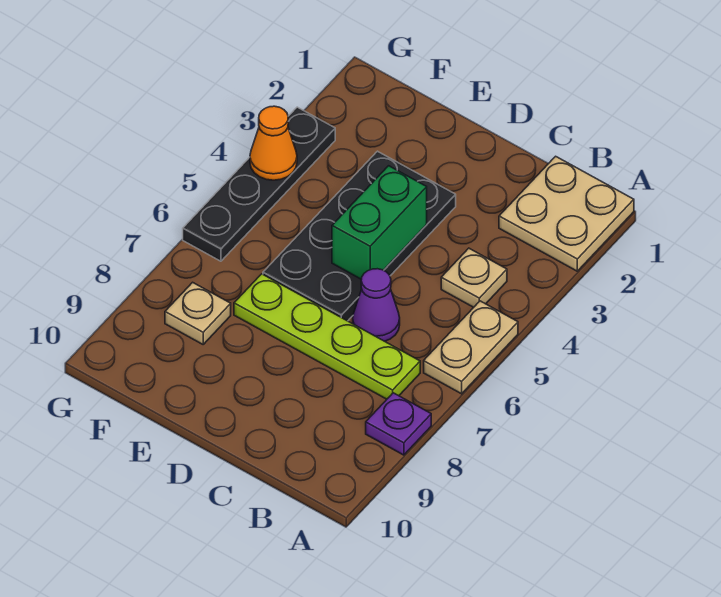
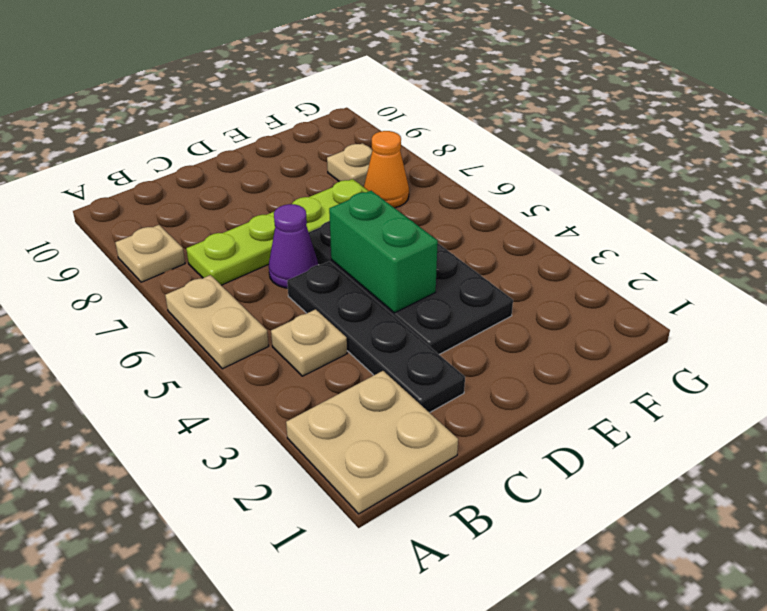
purple 1x1 plate [366,393,431,455] -> tan 1x1 plate [115,225,185,282]
black 1x4 plate [183,107,335,261] -> black 1x4 plate moved to [287,261,465,413]
orange 1x1 cone [250,106,297,180] -> orange 1x1 cone moved to [364,131,409,208]

